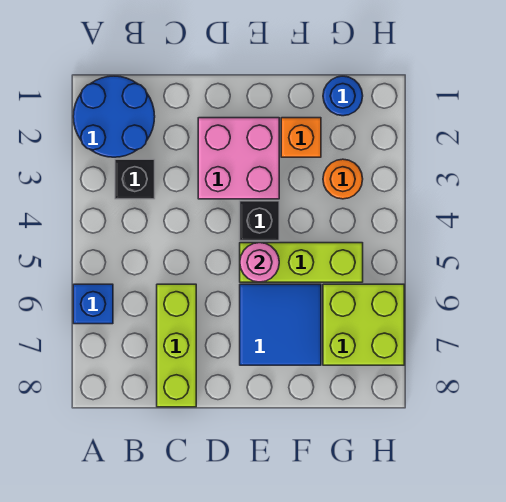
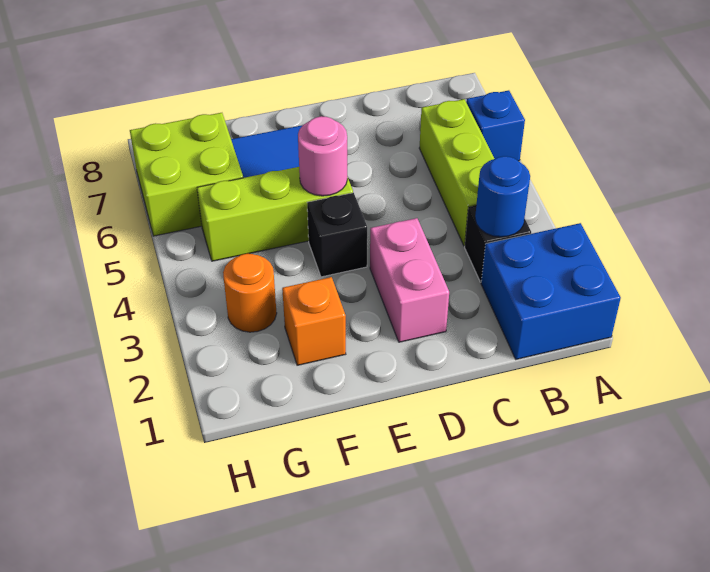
blue 2x2 round brick [73,76,155,157] -> blue 2x2 brick [481,223,621,359]
lime 1x3 brick [157,284,196,407] -> lime 1x3 brick moved to [419,99,494,246]
pink 2x2 brick [198,118,279,199] -> pink 1x2 brick [370,218,449,342]
blue 1x1 round brick [323,76,363,116] -> blue 1x1 round brick moved to [475,156,530,237]

